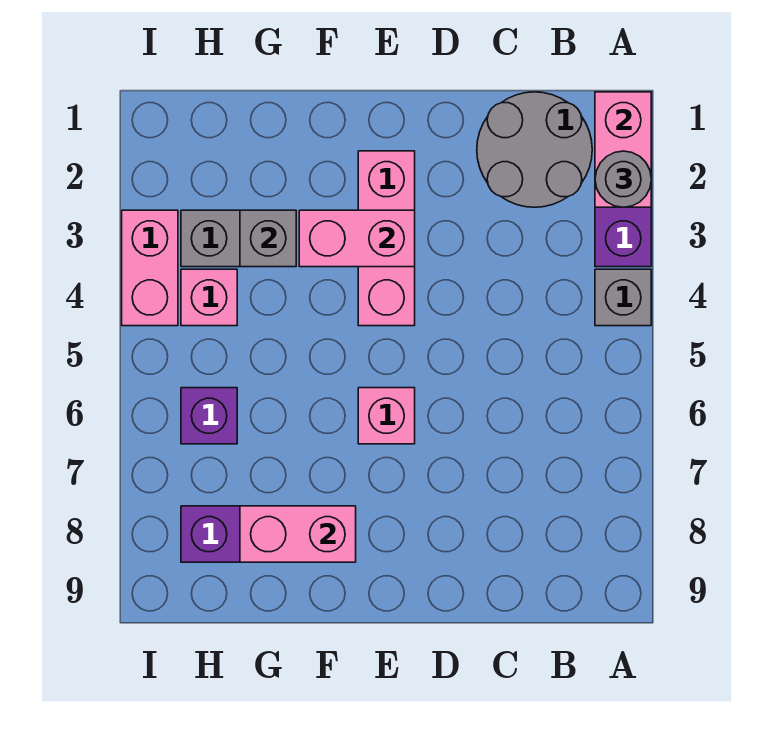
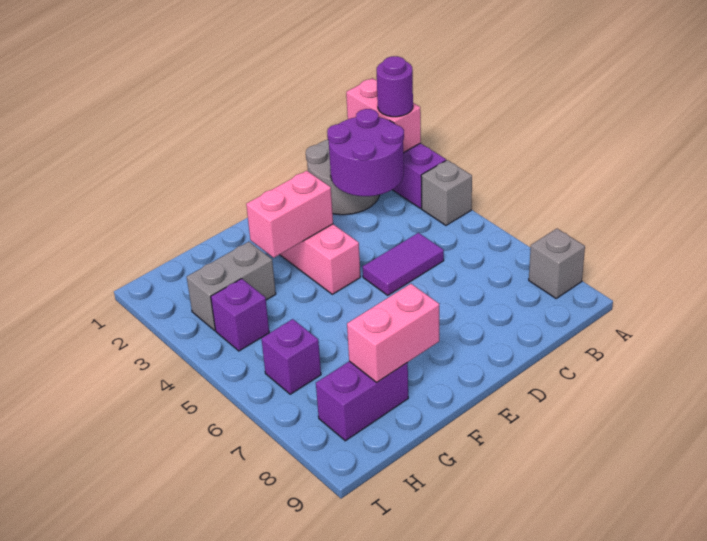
grey 1x1 round brick [595,151,651,207] -> purple 1x1 round brick [377,56,413,117]
none -> purple 2x2 round brick [327,109,404,196]
none -> purple 1x2 tile [363,233,444,295]
pink 1x1 brick [358,388,415,444] -> none
grey 1x1 brick [240,210,296,267] -> grey 1x1 brick moved to [529,229,585,298]
pink 1x1 brick [181,269,237,326] -> purple 1x1 brick [211,279,269,351]
pink 1x2 brick [122,210,178,326] -> none

